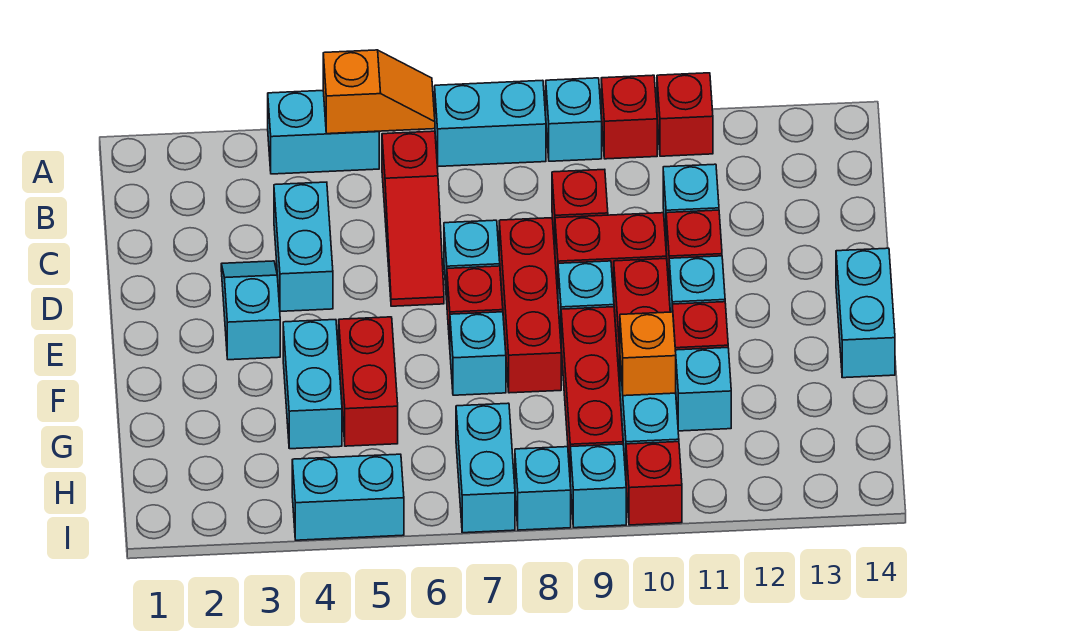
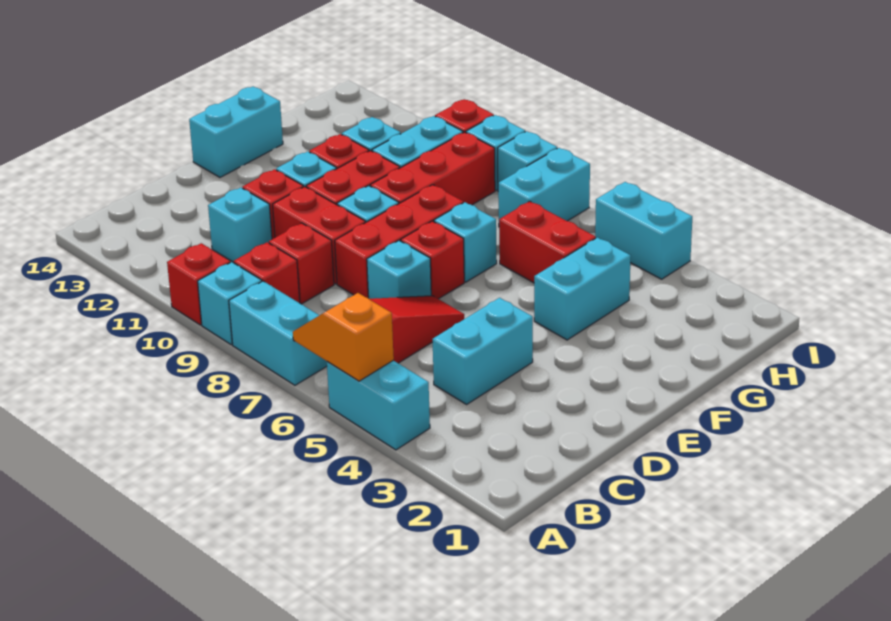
red 1x1 brick [657,73,713,156] -> red 1x1 brick moved to [234,242,300,303]
cyan 1x2 slope [221,261,280,360] -> none
red 1x2 brick [339,317,398,446] -> red 1x2 brick turned to [499,201,596,283]
orange 1x1 brick [620,312,676,396] -> none

